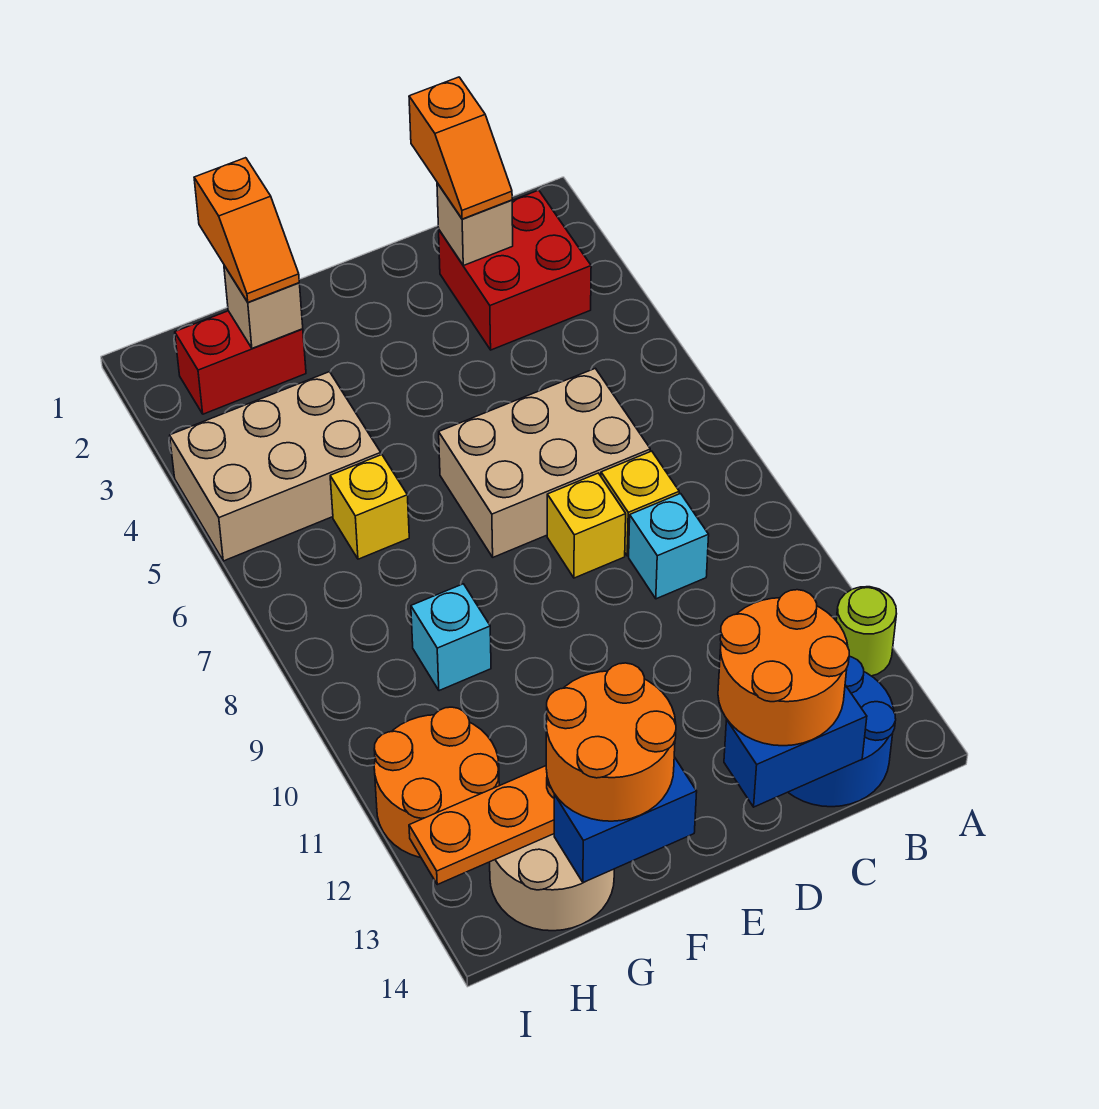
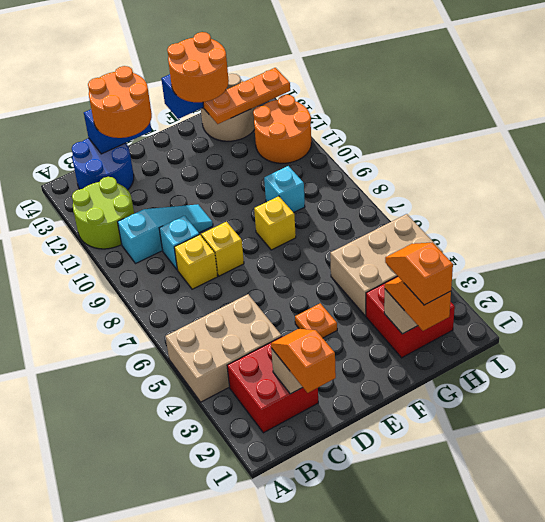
lime 1x1 round brick [836,587,897,676] -> lime 2x2 round brick [72,177,134,249]
none -> cyan 1x3 slope [118,204,213,264]
tan 2x3 brick [439,368,650,557] -> tan 2x3 brick moved to [166,294,282,402]
none -> orange 1x1 plate [295,303,337,338]
none -> orange 1x2 slope [385,243,453,305]
red 1x2 brick [175,311,306,414] -> red 2x2 brick [366,276,455,358]
yellow 1x1 brick [330,455,409,559] -> yellow 1x1 brick moved to [254,196,296,250]

